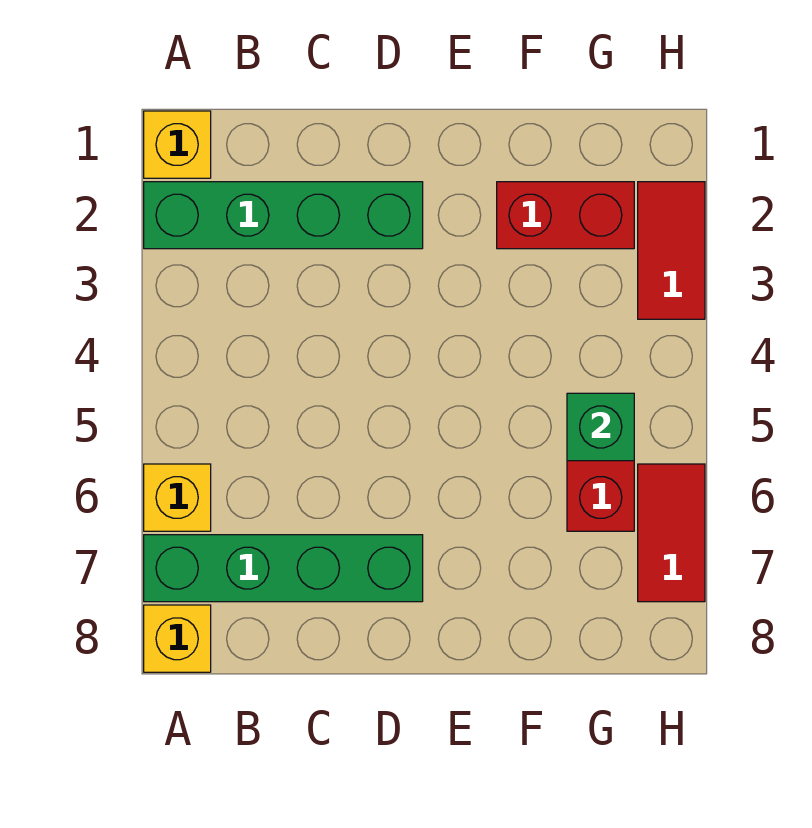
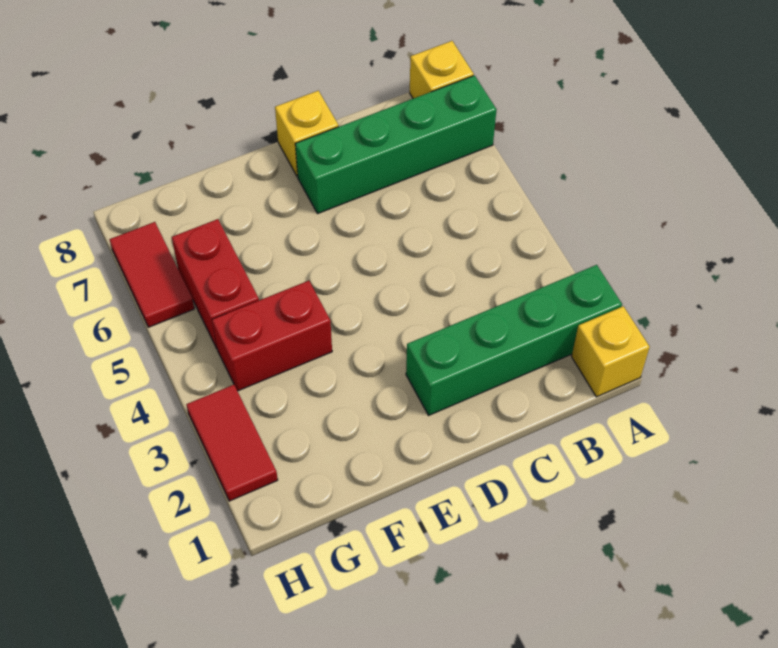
yellow 1x1 brick [144,464,211,531] -> yellow 1x1 brick moved to [275,91,338,177]
red 1x2 brick [497,182,634,249] -> red 1x2 brick moved to [212,281,332,391]
green 1x1 brick [567,393,634,461] -> none

